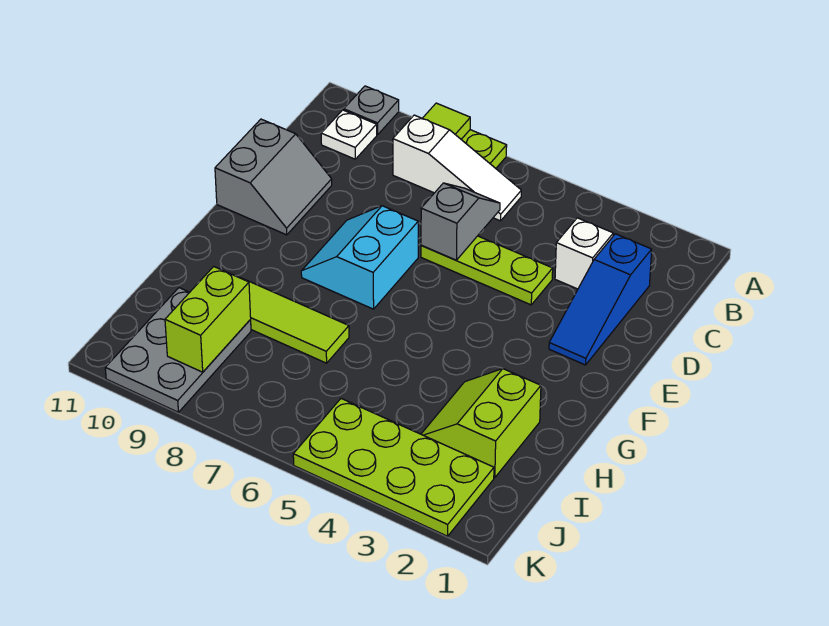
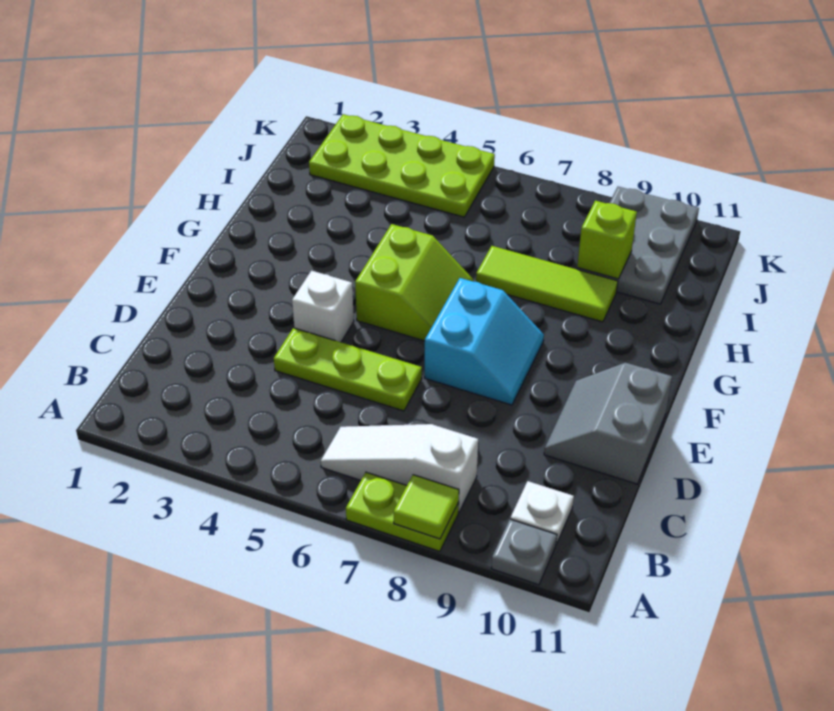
blue 1x3 slope [549,234,652,365] -> none
white 1x1 brick [555,218,613,289] -> white 1x1 brick moved to [292,271,354,342]
grey 1x2 slope [421,183,500,260] -> none
lime 2x2 slope [421,369,541,478] -> lime 2x2 slope moved to [355,224,473,341]
lime 1x2 brick [165,267,251,372] -> lime 1x1 brick [577,201,637,279]

